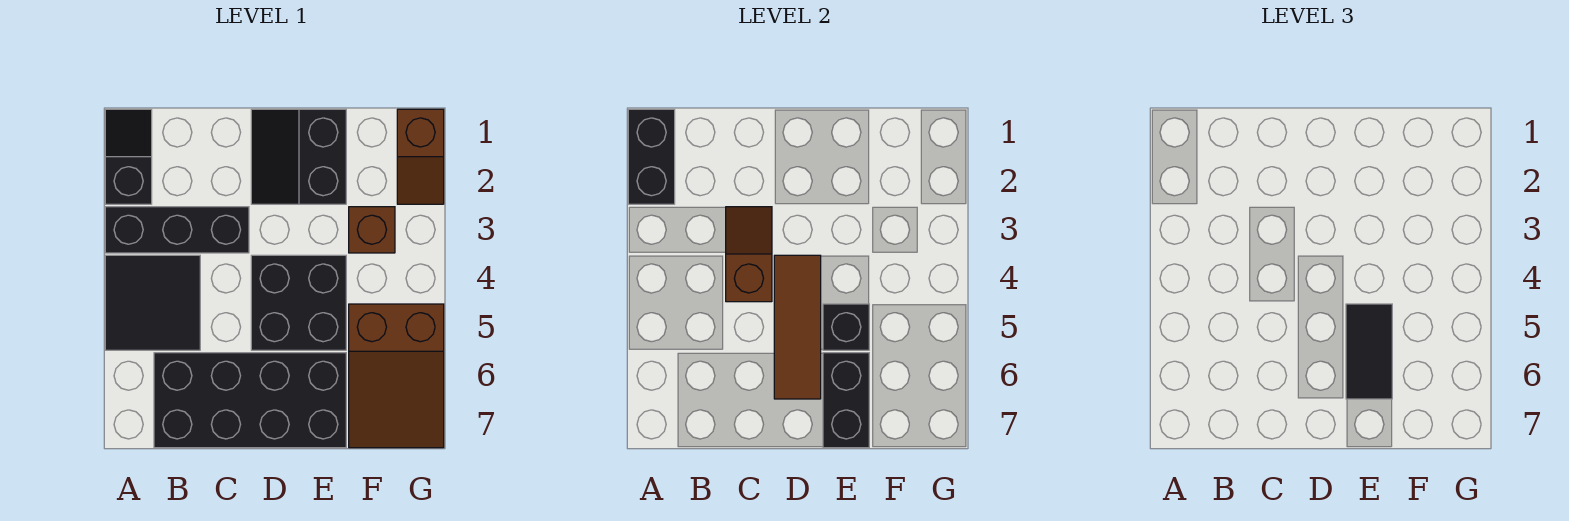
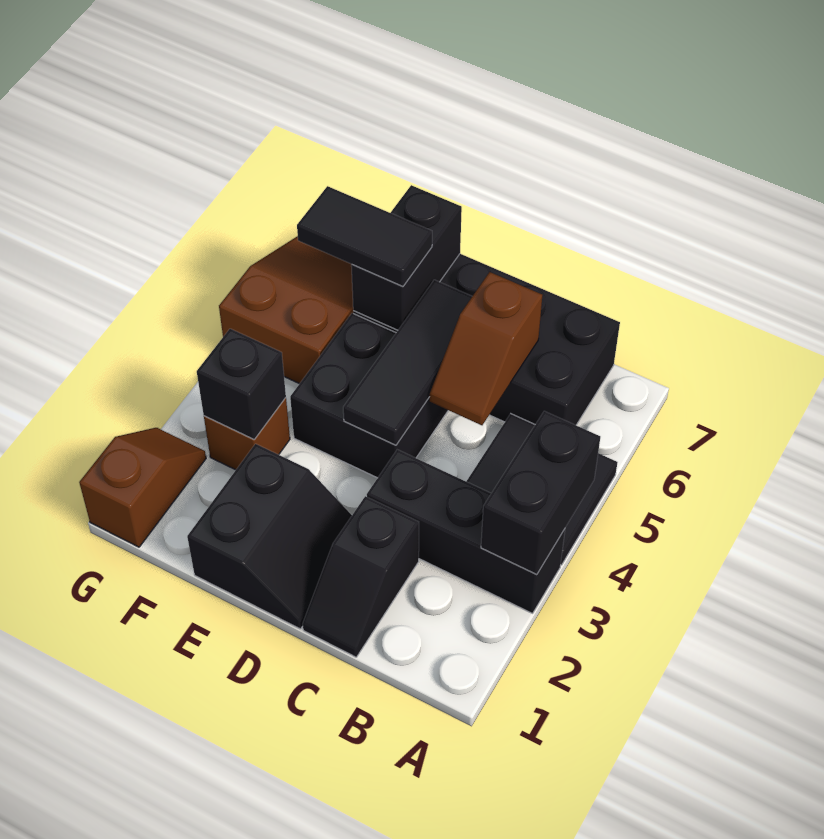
black 1x2 slope [105,109,152,204] -> black 1x2 slope moved to [303,496,419,657]
black 1x2 brick [628,109,675,204] -> black 1x2 brick moved to [481,411,600,575]
brown 1x2 slope [726,207,772,302] -> brown 1x2 slope moved to [430,272,542,425]
brown 1x3 tile [774,255,821,399] -> black 1x3 tile [343,280,472,445]
black 1x1 brick [823,304,869,350] -> black 1x1 brick moved to [197,329,286,440]
black 1x2 tile [1346,304,1392,399] -> black 1x2 tile turned to [297,186,432,286]

